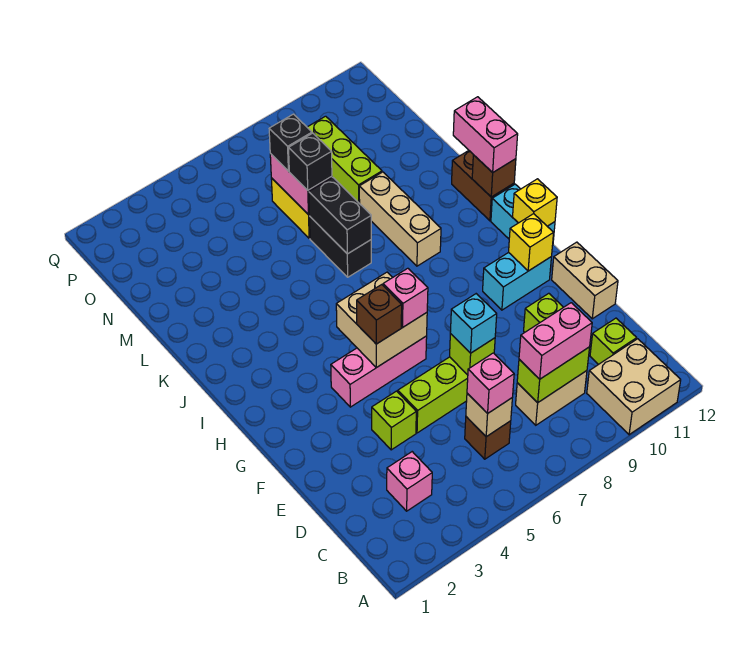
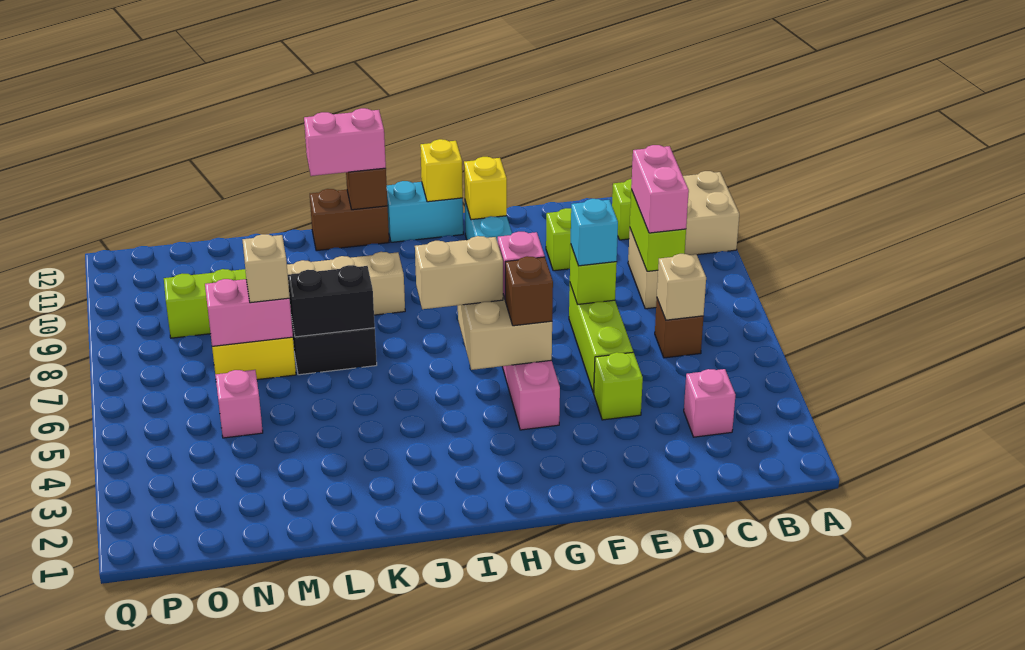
pink 1x1 brick [467,353,514,414] -> pink 1x1 brick moved to [215,370,263,438]
tan 1x2 brick [552,242,618,319] -> tan 1x2 brick moved to [415,236,503,309]
black 1x1 brick [289,133,332,190] -> tan 1x1 brick [242,234,290,303]
black 1x1 brick [269,114,312,171] -> none

